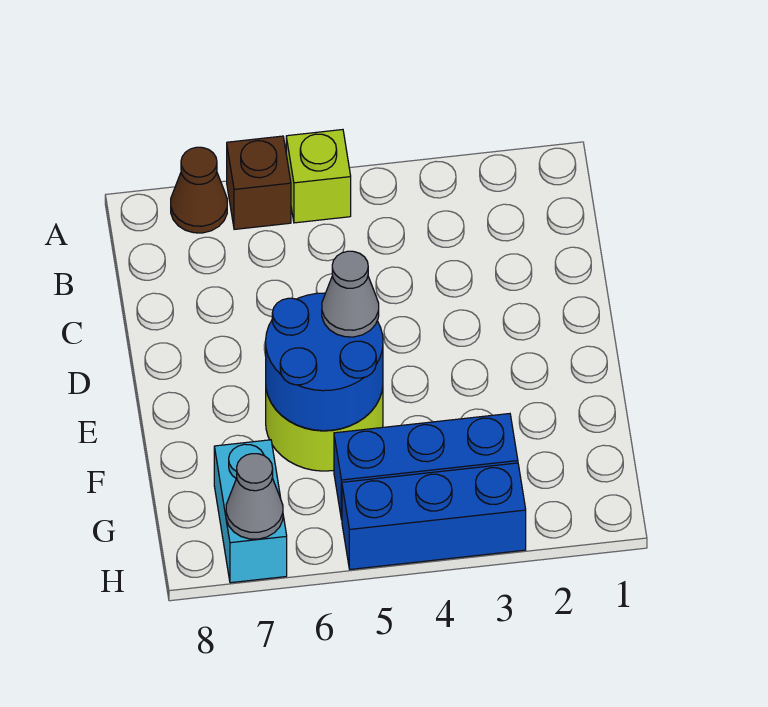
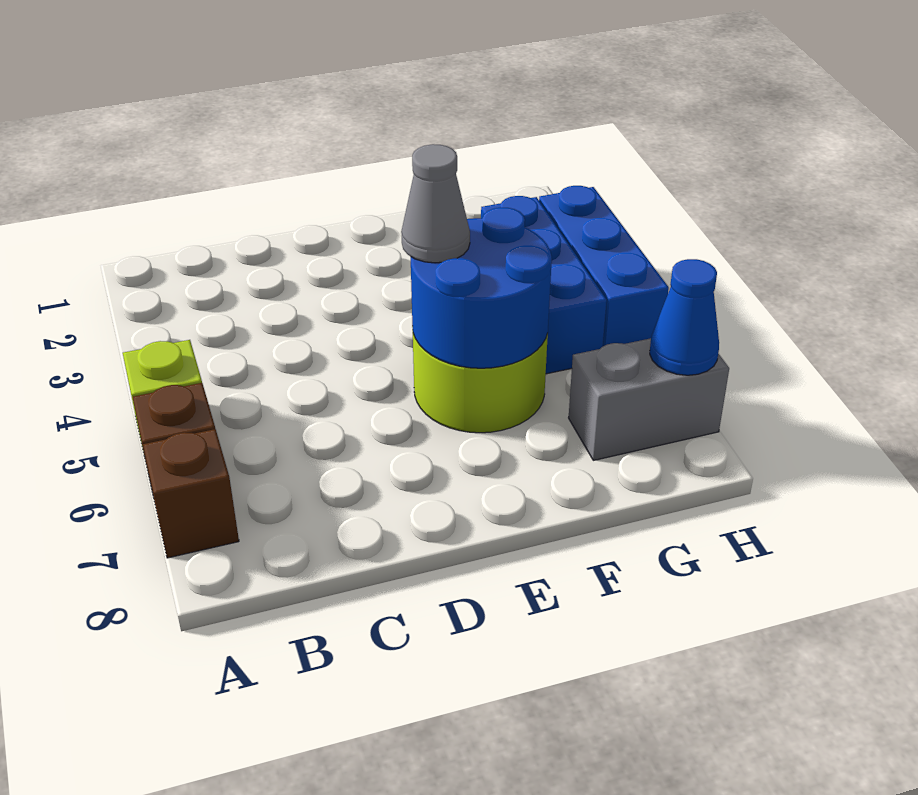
brown 1x1 cone [171,147,227,233] -> brown 1x1 brick [143,429,239,558]
cyan 1x2 brick [214,440,287,583] -> grey 1x2 brick [569,338,729,460]
grey 1x1 cone [226,454,283,539] -> blue 1x1 cone [650,259,719,375]

